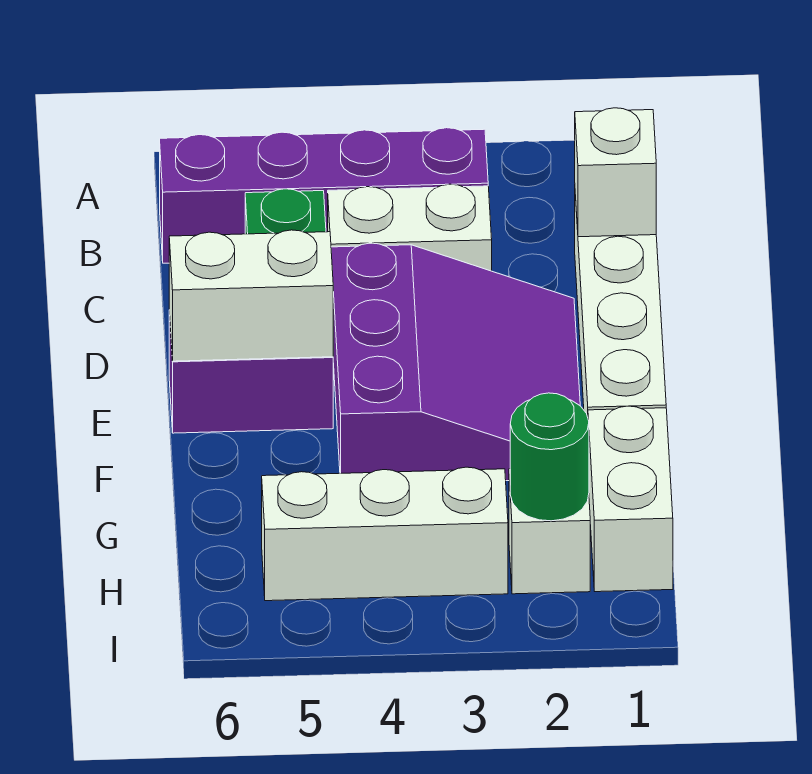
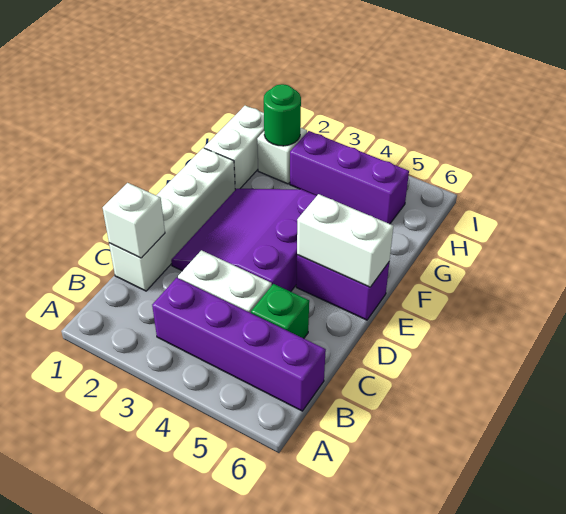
white 1x3 brick [262,467,508,601] -> purple 1x3 brick [290,131,409,224]

